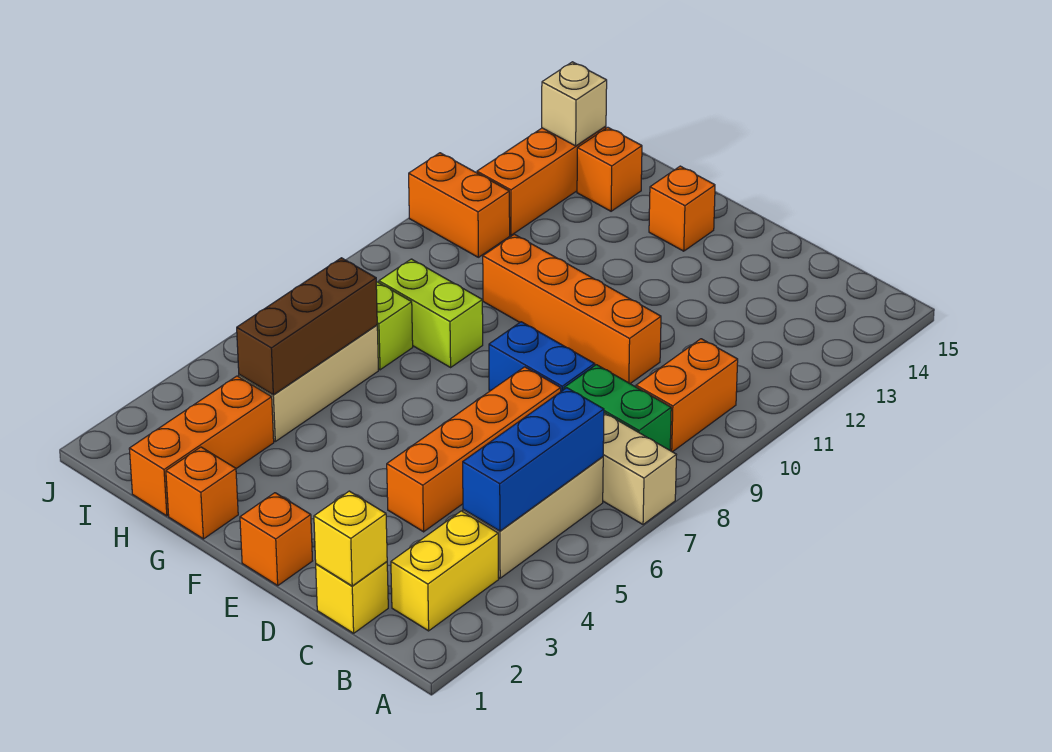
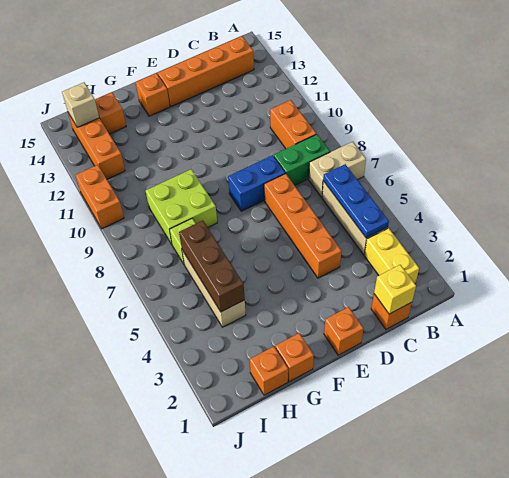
blue 1x3 brick [463,388,604,531] -> blue 1x3 plate [323,164,389,238]
yellow 1x1 brick [316,562,388,633] -> orange 1x1 brick [371,294,412,329]
orange 1x4 brick [483,234,661,383] -> orange 1x4 brick moved to [158,36,254,107]
lime 1x2 brick [379,259,483,367] -> lime 2x2 brick [146,169,217,244]
orange 1x3 brick [129,376,274,516] -> orange 1x1 brick [250,346,288,395]
orange 1x2 brick [409,153,510,257] -> orange 1x2 brick turned to [75,165,124,229]

